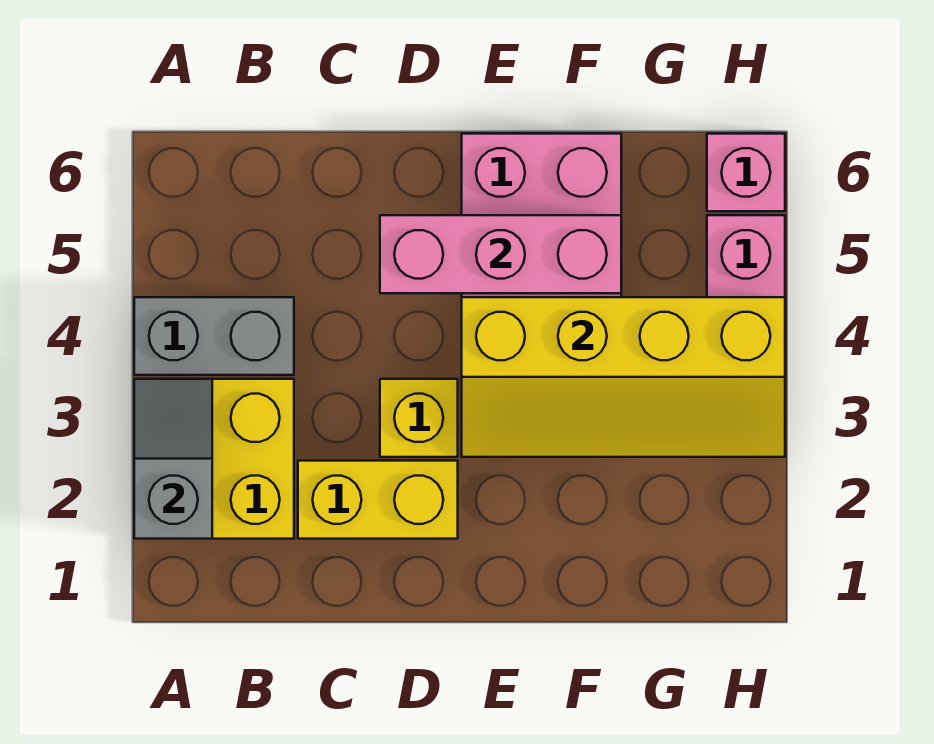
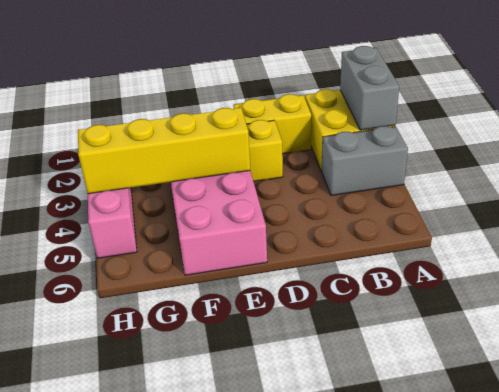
grey 1x2 slope [134,379,212,539] -> grey 1x2 brick [340,46,399,130]
pink 1x3 brick [380,215,621,293] -> none
pink 1x1 brick [707,134,785,211] -> none

